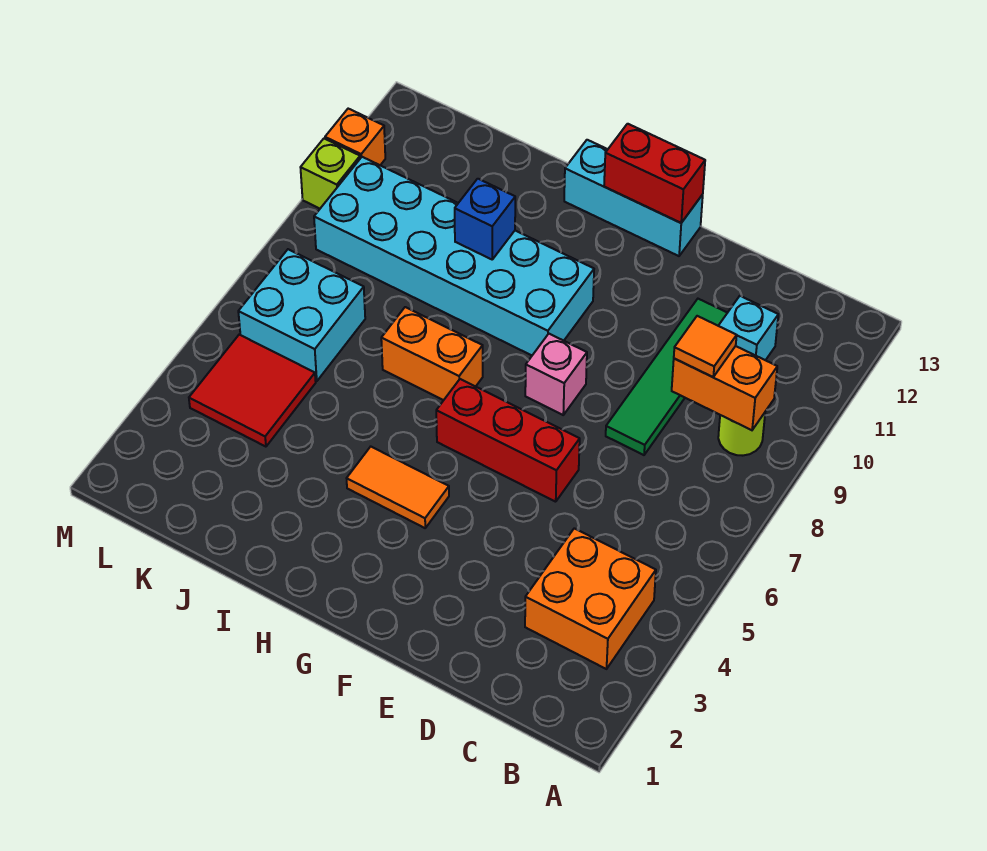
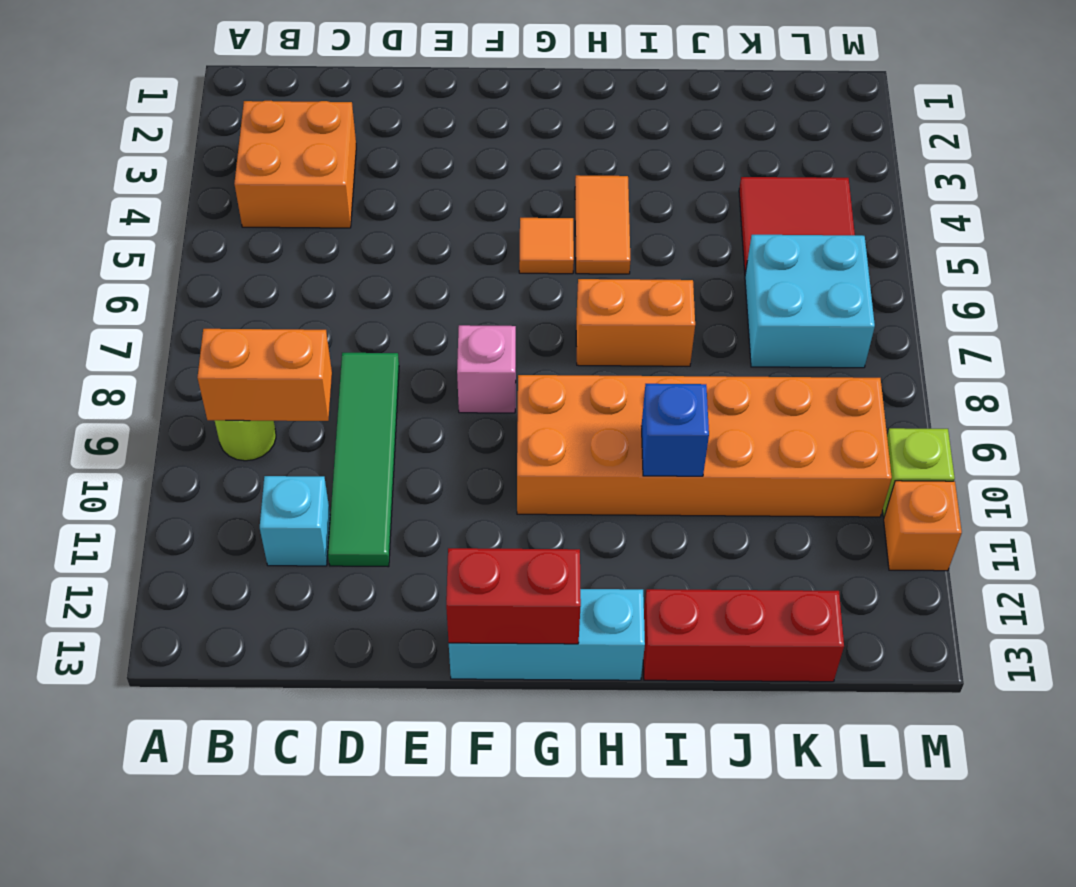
orange 1x1 tile [674,316,737,377] -> orange 1x1 tile moved to [519,218,574,274]
red 1x3 brick [436,379,580,502] -> red 1x3 brick moved to [643,589,844,682]
orange 1x2 tile [347,447,449,528] -> orange 1x2 tile turned to [575,175,630,274]
cyan 2x6 brick [314,157,594,355] -> orange 2x6 brick [517,375,892,517]

